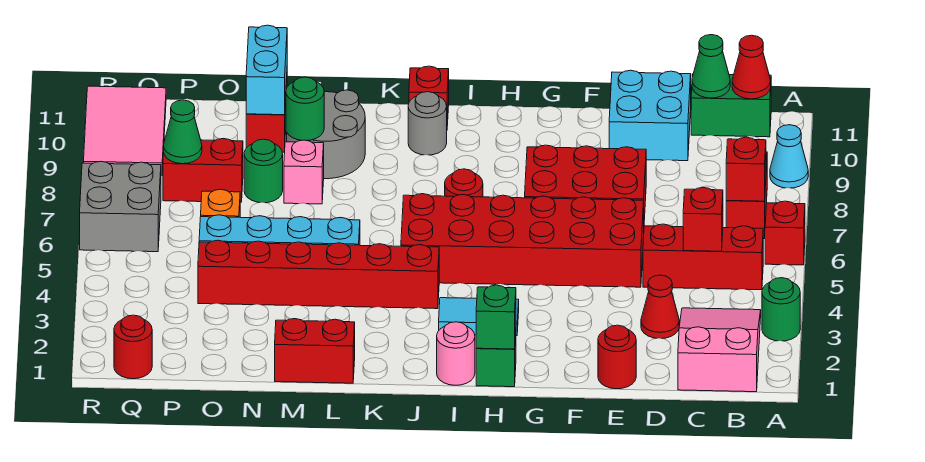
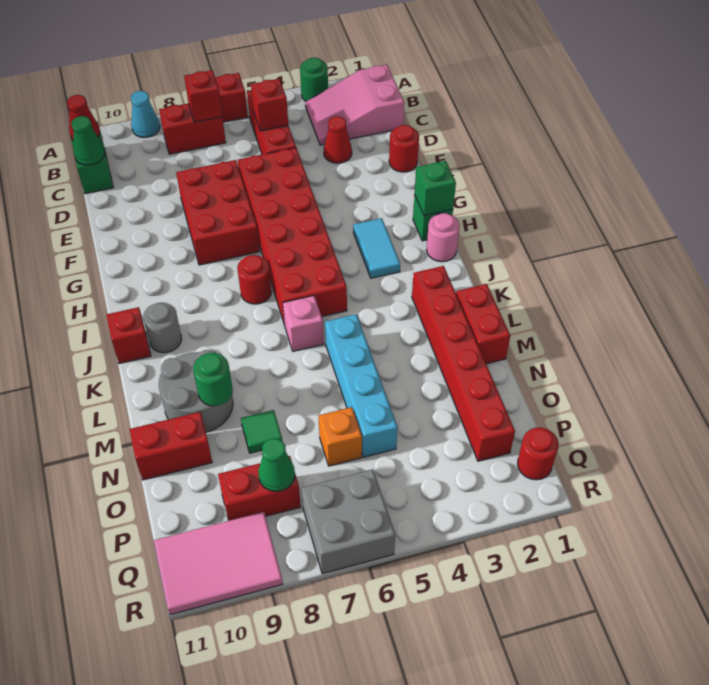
cyan 2x2 brick [609,70,691,161] -> none
red 1x6 brick [198,240,439,309] -> red 1x6 brick moved to [412,266,515,461]
pink 1x1 brick [284,140,324,204] -> pink 1x1 brick moved to [283,296,324,351]
green 1x1 round brick [244,139,283,203] -> green 1x1 tile [241,410,282,453]
cyan 1x2 brick [246,25,287,115] -> none
red 1x2 brick [163,139,243,202] -> red 1x2 brick turned to [218,456,301,521]

